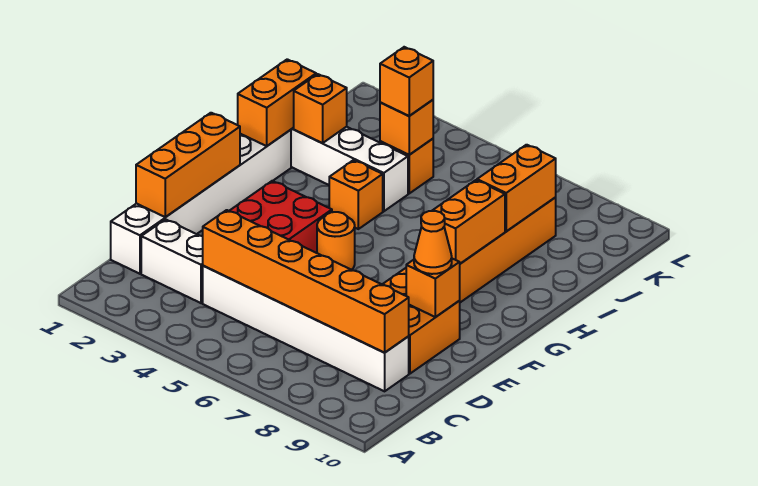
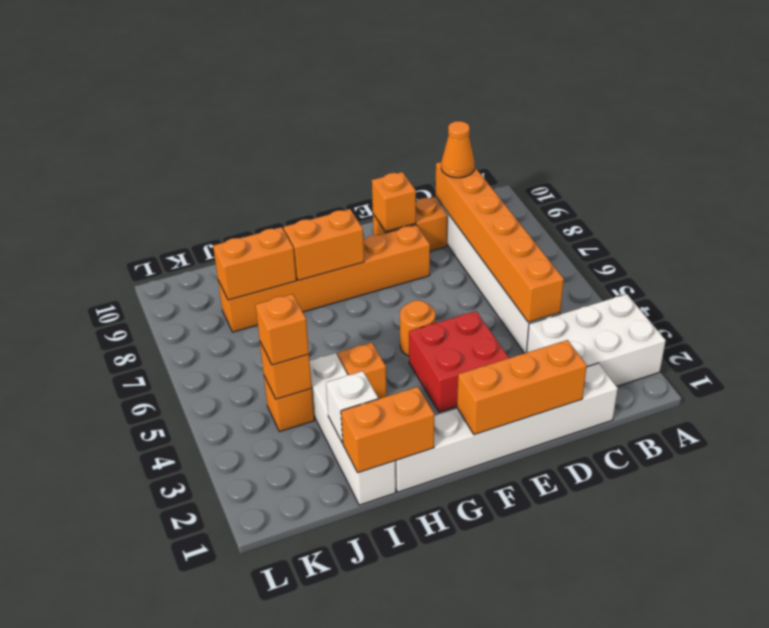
white 1x2 brick [141,219,203,303] -> white 2x3 brick [527,294,666,386]
orange 1x1 cone [414,211,452,274] -> orange 1x1 cone moved to [441,121,475,178]
orange 1x1 brick [294,74,347,143] -> white 1x1 brick [326,371,378,443]

